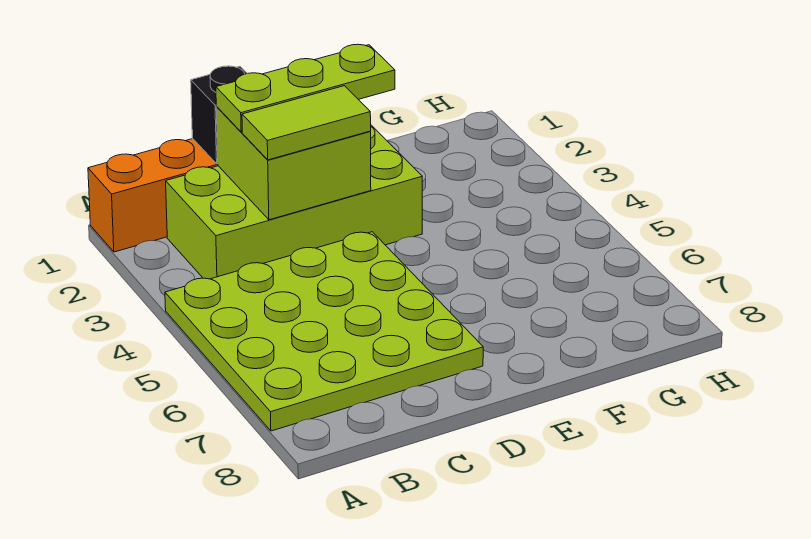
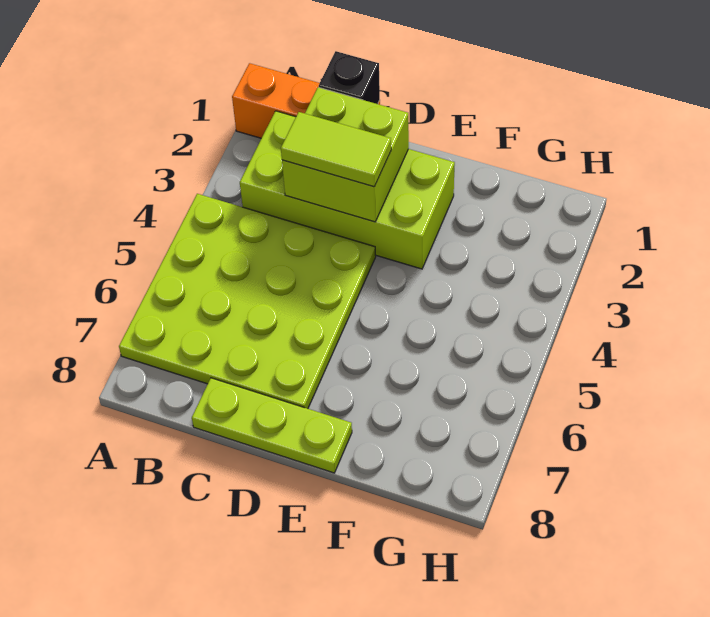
lime 1x3 plate [216,44,395,132] -> lime 1x3 plate moved to [192,378,352,473]

